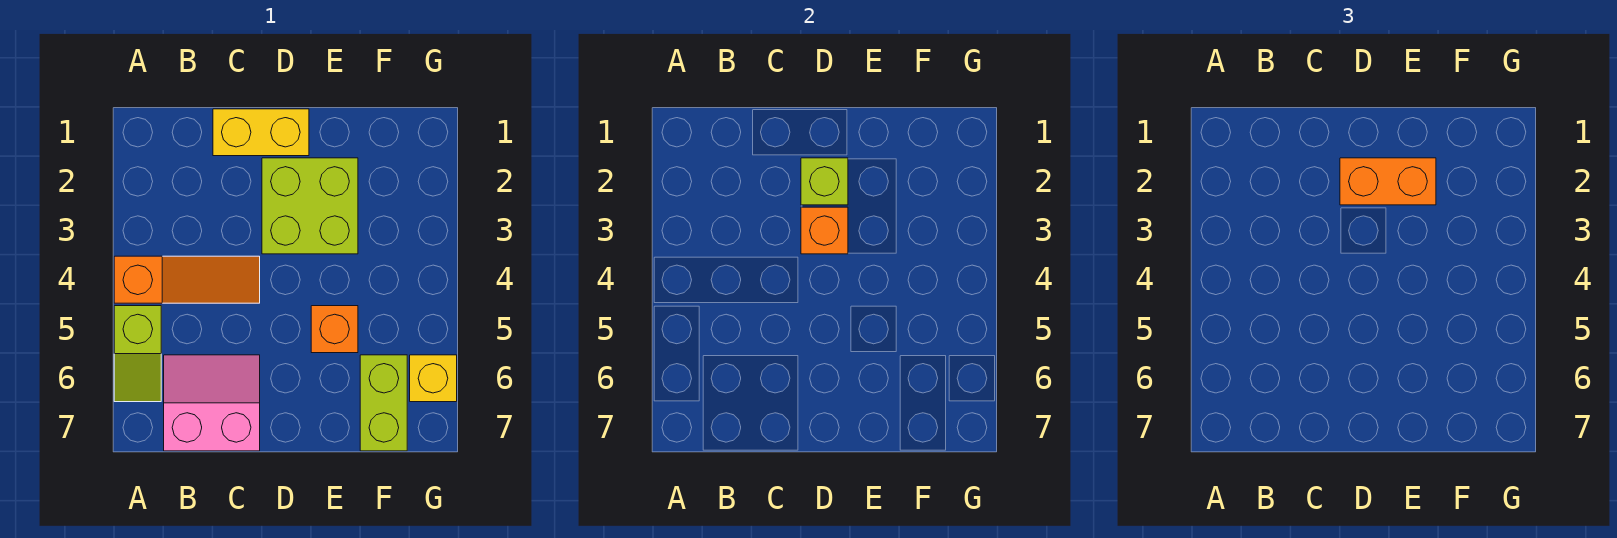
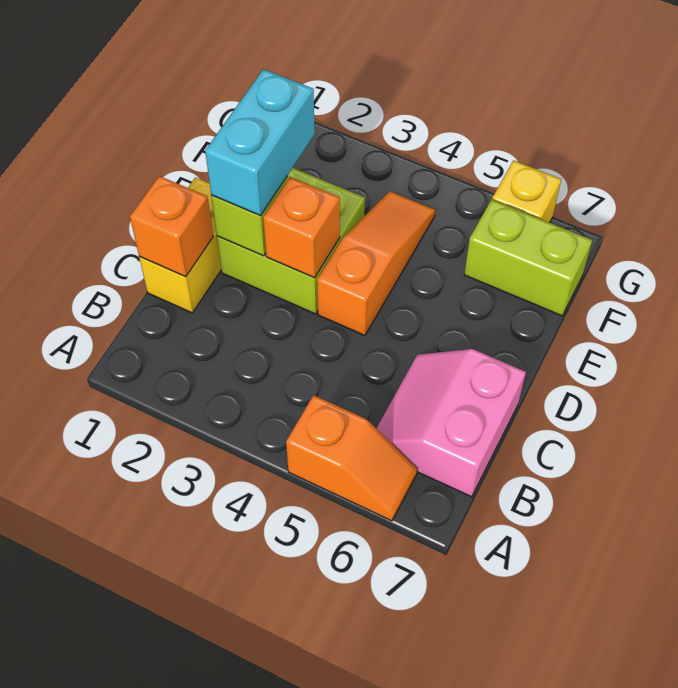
orange 1x3 slope [114,256,260,303] -> orange 1x3 slope moved to [317,192,435,336]
lime 1x2 slope [114,306,161,402] -> orange 1x2 slope [286,395,417,521]
orange 1x2 brick [1340,158,1436,205] -> cyan 1x2 brick [205,69,315,216]
orange 1x1 brick [311,306,358,353] -> orange 1x1 brick moved to [130,176,213,277]

